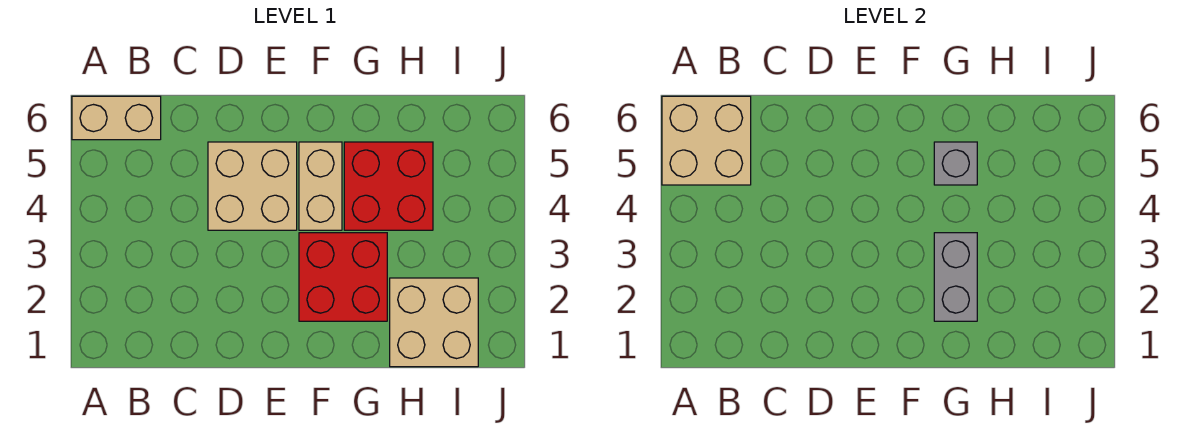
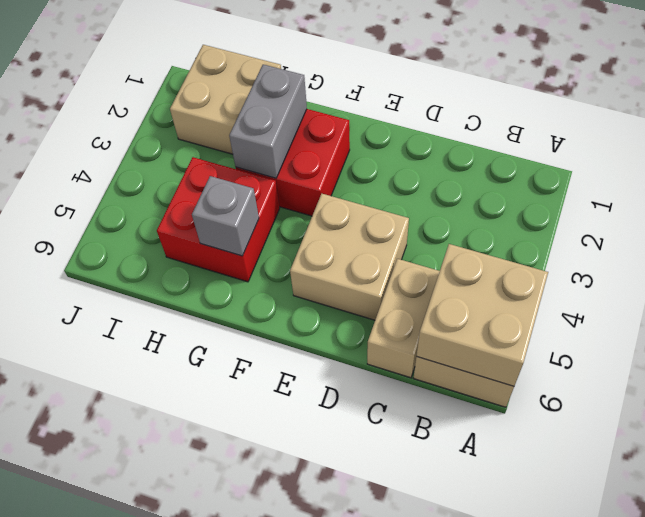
tan 1x2 brick [299,142,342,230] -> tan 1x2 brick moved to [367,259,440,378]

